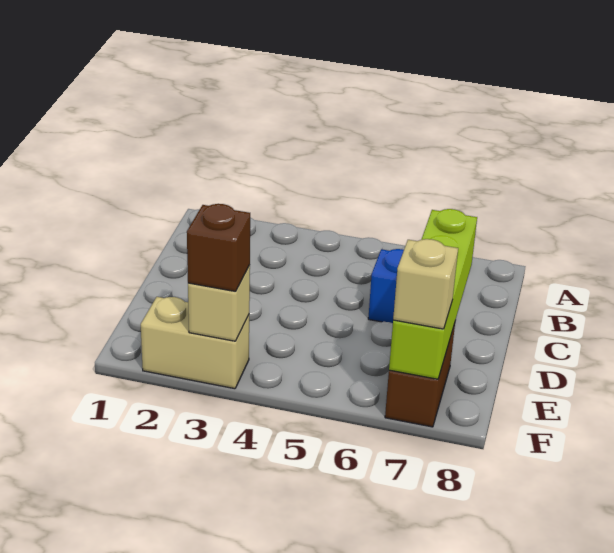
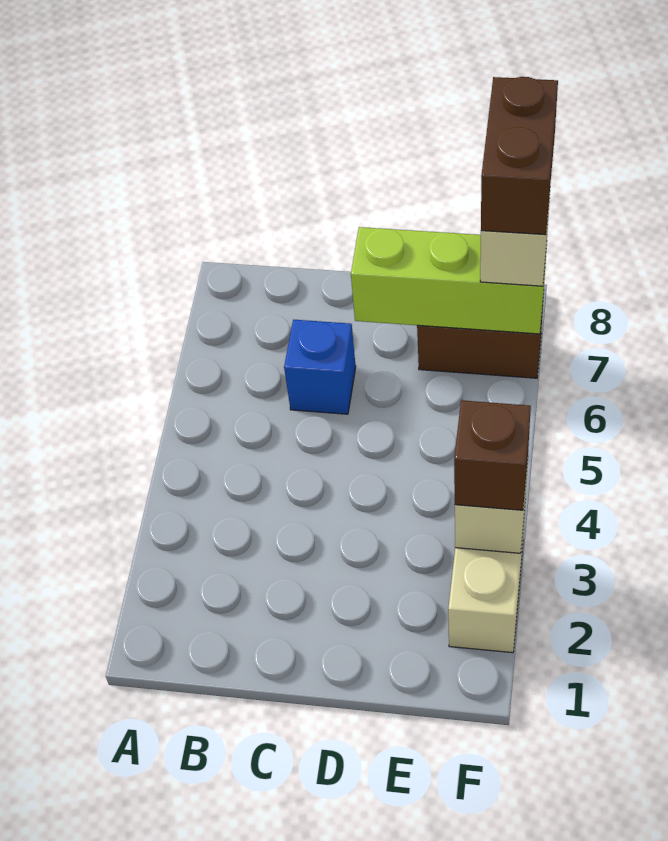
lime 1x4 brick [389,209,477,379] -> lime 1x3 brick [351,227,547,334]
none -> brown 1x2 brick [481,77,558,235]

